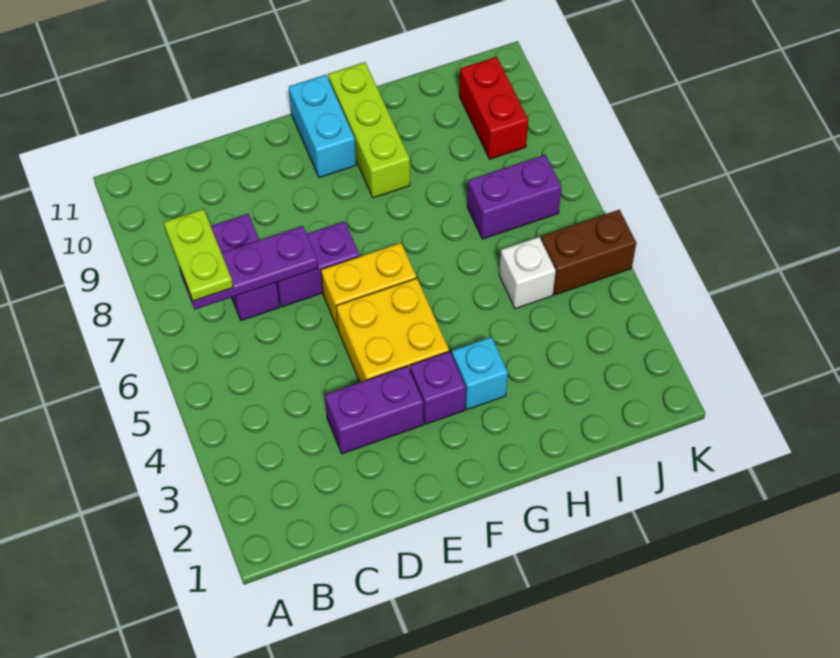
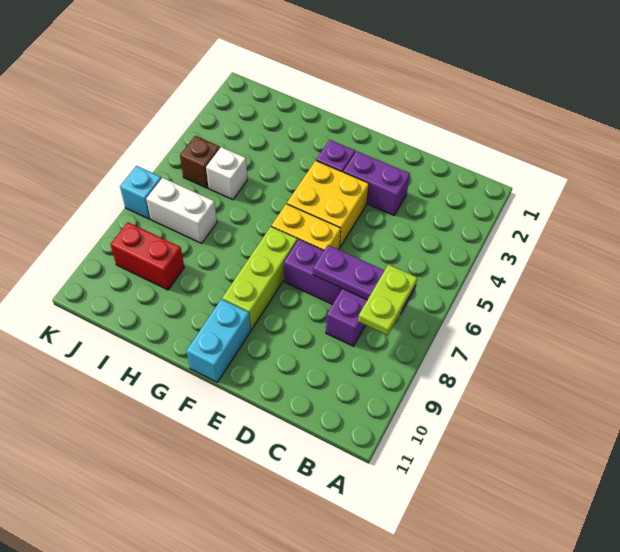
cyan 1x1 brick [452,337,508,410] -> cyan 1x1 brick moved to [120,166,161,219]
lime 1x3 brick [328,62,410,198] -> lime 1x3 brick moved to [222,227,297,330]
purple 1x2 brick [467,155,562,239] -> white 1x2 brick [146,178,217,243]
brown 1x2 brick [541,210,636,295] -> brown 1x1 brick [180,136,220,188]
red 1x2 brick [459,57,528,159] -> red 1x2 brick turned to [110,222,184,290]

